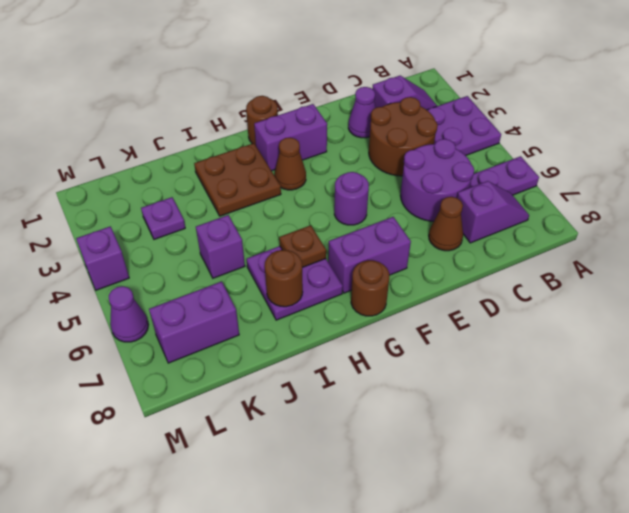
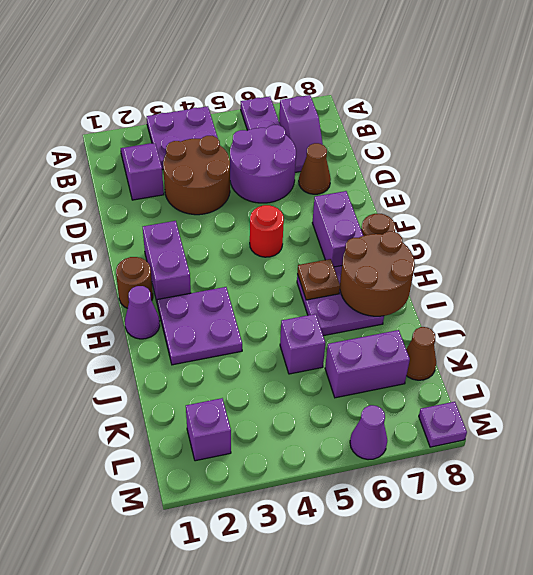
purple 1x2 slope [457,181,529,243] -> purple 1x2 slope turned to [279,95,323,172]
purple 1x1 cone [348,87,376,138] -> purple 1x1 cone moved to [125,286,160,339]
purple 1x1 round brick [334,172,369,225] -> red 1x1 round brick [250,205,284,257]
brown 1x1 cone [274,138,306,190] -> brown 1x1 cone moved to [406,327,436,380]
brown 2x2 plate [194,143,281,216] -> purple 2x2 plate [157,287,242,365]
brown 1x1 round brick [265,250,303,307] -> brown 2x2 round brick [340,231,415,316]
purple 1x1 plate [141,197,185,239] -> purple 1x1 plate moved to [419,402,467,447]
purple 1x2 brick [149,281,239,363] -> purple 1x2 brick turned to [325,330,410,398]
purple 1x1 brick [76,226,129,290] -> purple 1x1 brick moved to [186,398,231,461]

